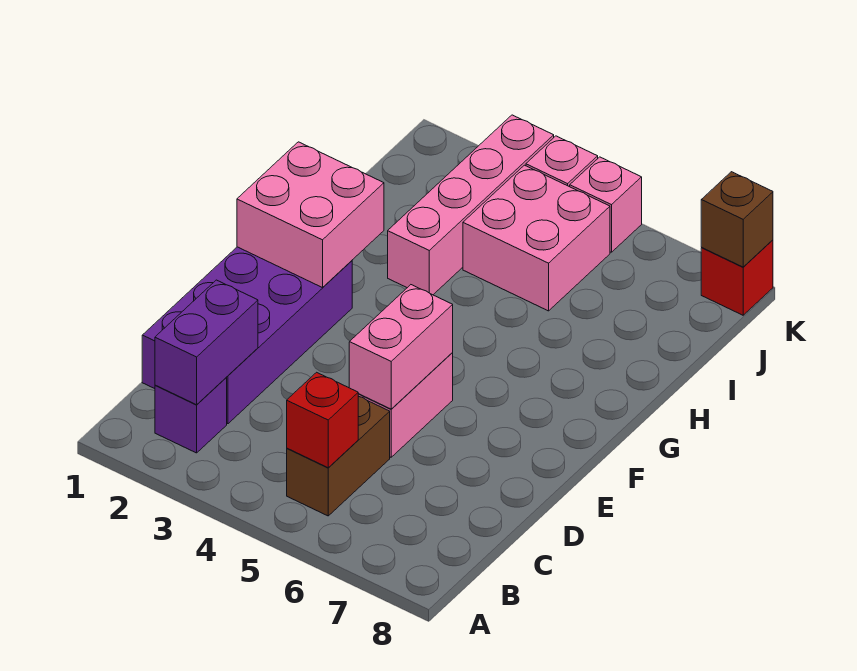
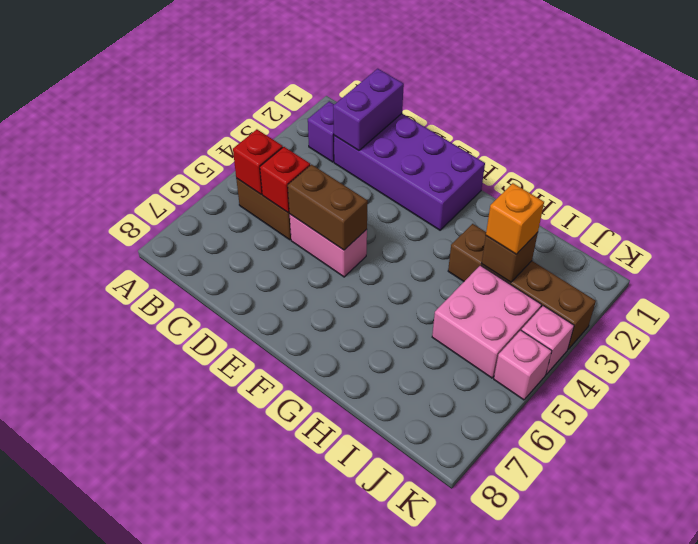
purple 1x2 brick [155,280,258,405] -> purple 1x2 brick turned to [333,69,404,151]
pink 1x2 brick [349,285,453,409] -> brown 1x2 brick [288,165,368,250]
pink 2x2 brick [237,142,384,288] -> none
pink 1x4 brick [388,115,554,295] -> brown 1x4 brick [448,224,596,349]
none -> orange 1x1 brick [486,183,544,254]
red 1x1 brick [701,240,773,315] -> red 1x1 brick moved to [260,147,310,212]
brown 1x1 brick [701,172,773,267] -> brown 1x1 brick moved to [482,232,538,282]

